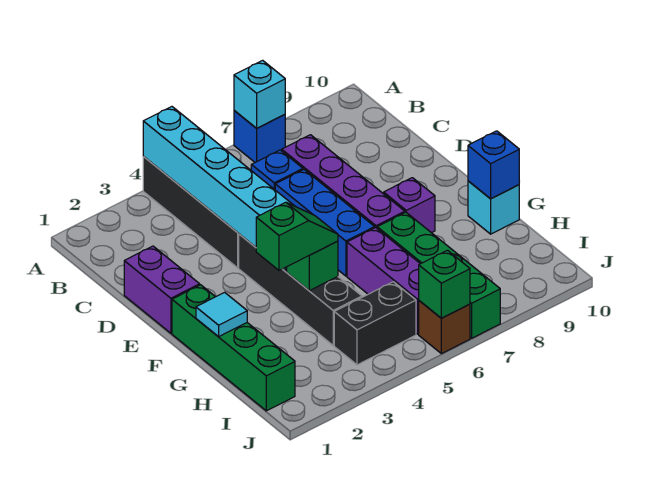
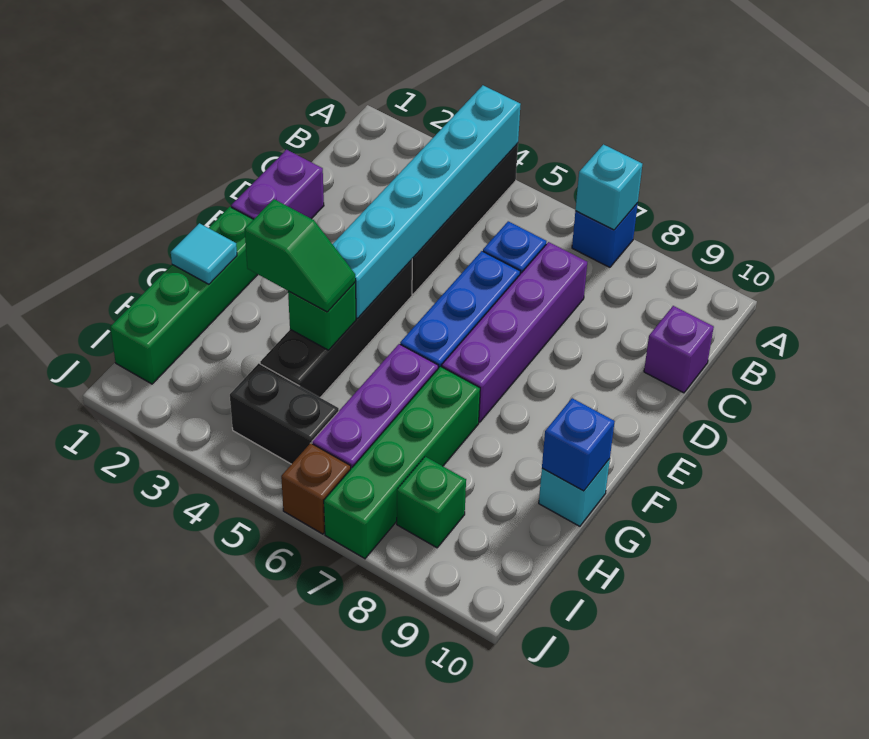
purple 1x1 brick [384,178,435,233] -> purple 1x1 brick moved to [644,306,714,393]
green 1x1 brick [419,250,470,318] -> green 1x1 brick moved to [397,457,466,548]

